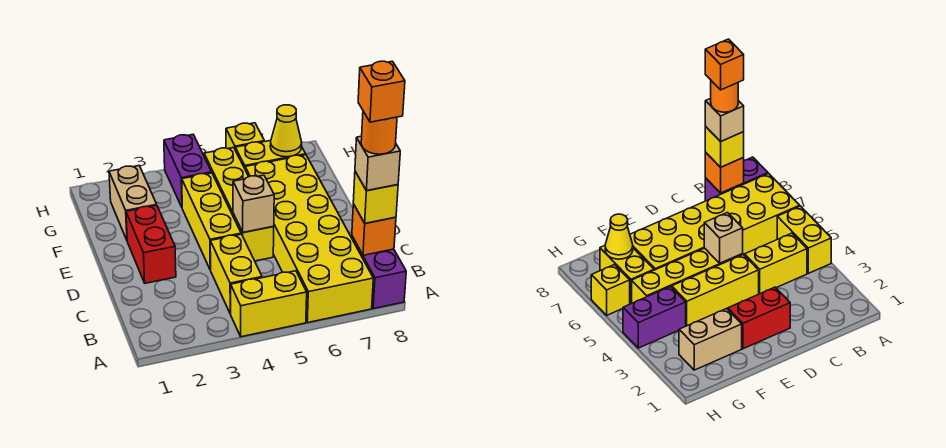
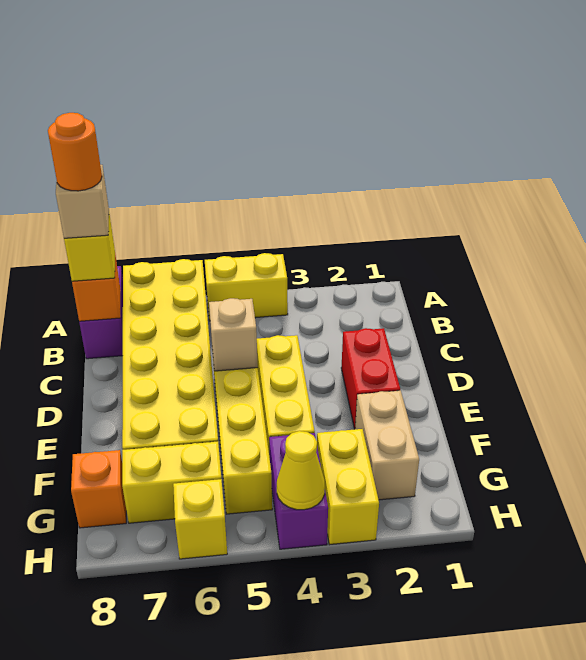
yellow 1x2 brick [210,234,262,314] -> yellow 1x2 brick moved to [317,429,379,544]
orange 1x1 brick [358,61,405,122] -> orange 1x1 brick moved to [71,450,126,528]
yellow 1x1 cone [270,105,302,157] -> yellow 1x1 cone moved to [277,431,325,510]

